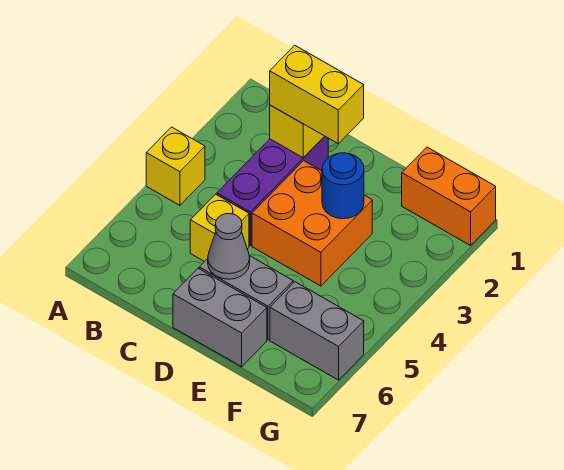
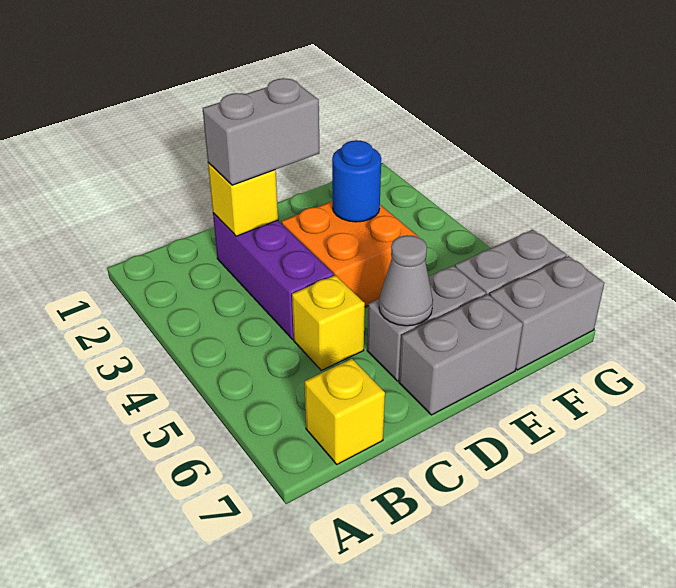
yellow 1x1 brick [146,127,205,205] -> yellow 1x1 brick moved to [305,359,385,464]
yellow 1x2 brick [270,45,364,144] -> grey 1x2 brick [203,78,319,185]
orange 1x2 brick [402,147,496,245] -> none
none -> grey 1x2 brick [490,256,604,370]

